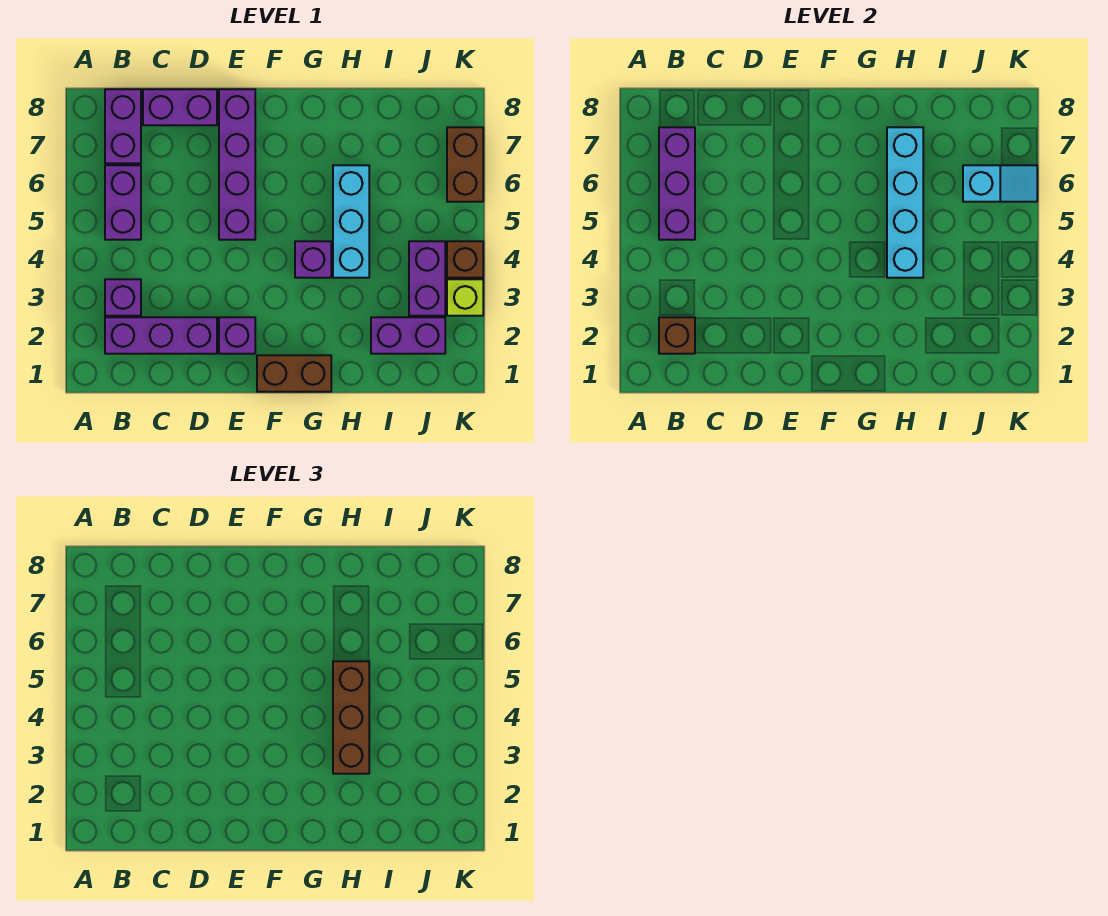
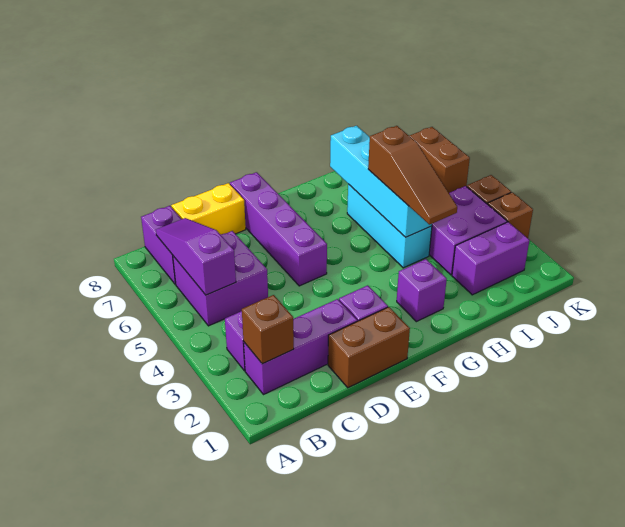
purple 1x2 brick [105,165,141,240] -> purple 2x2 brick [173,231,268,326]
purple 1x3 brick [659,127,695,240] -> purple 1x3 slope [156,218,236,295]
purple 1x2 brick [143,89,217,125] -> yellow 1x2 brick [171,183,246,235]
brown 1x2 brick [257,355,331,392] -> brown 1x2 brick moved to [328,307,410,388]
purple 1x1 brick [295,241,331,278] -> purple 1x1 brick moved to [397,259,447,322]
brown 1x3 brick [333,661,369,774] -> brown 1x3 slope [368,126,457,225]
purple 1x2 brick [409,241,445,316] -> purple 2x2 brick [429,186,507,275]
cyan 1x2 slope [963,165,1037,202] -> none
lime 1x1 brick [447,279,483,316] -> brown 1x1 brick [488,192,533,238]

